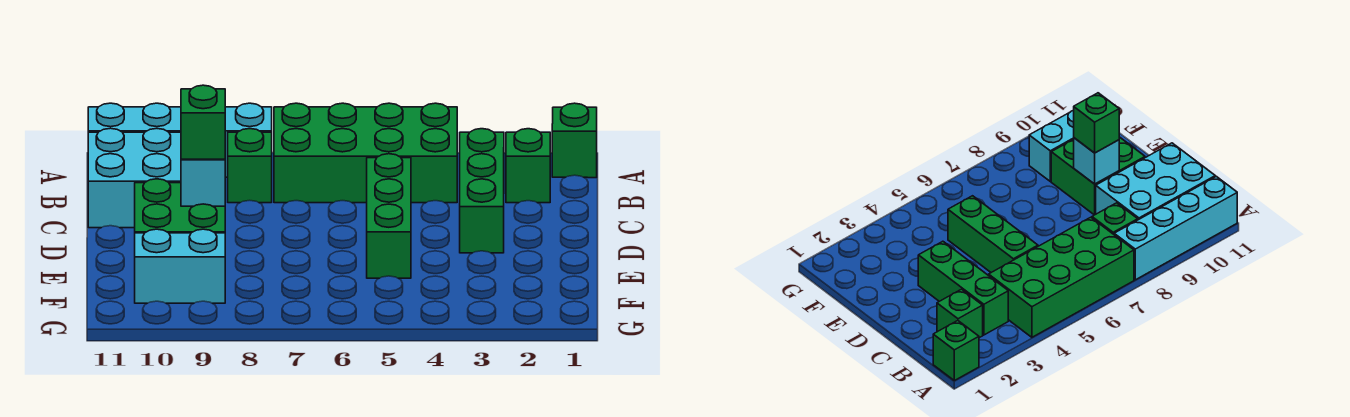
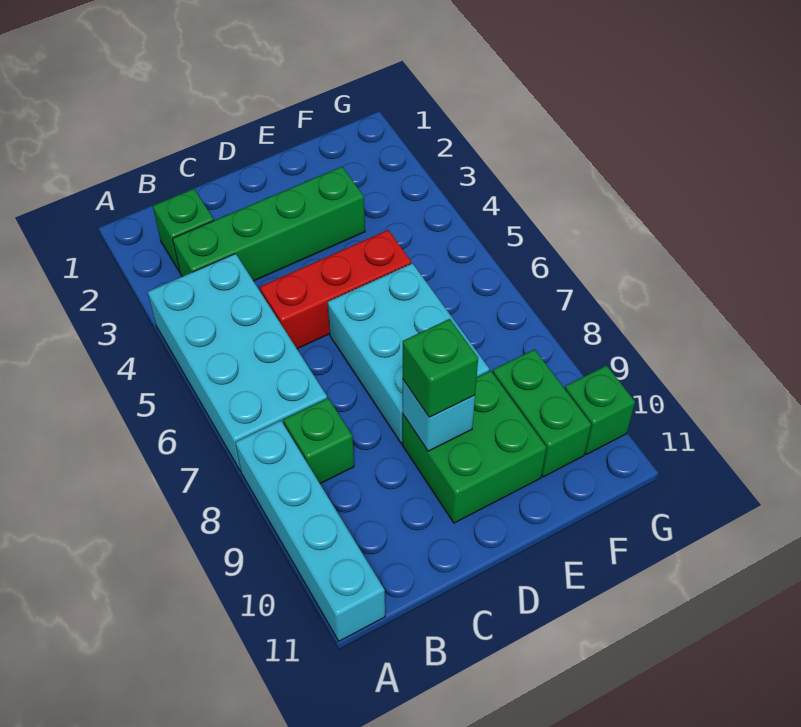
green 1x1 brick [552,103,597,178] -> green 1x1 brick moved to [565,365,635,454]
green 2x4 brick [274,103,457,203] -> cyan 2x4 brick [148,254,327,471]
green 1x3 brick [460,129,504,253] -> green 1x4 brick [173,167,365,281]
cyan 2x3 brick [88,128,181,228] -> cyan 2x3 brick moved to [327,263,489,443]
green 1x3 brick [367,154,411,278] -> red 1x3 brick [260,230,411,349]
cyan 1x2 brick [135,229,225,303] -> green 1x2 brick [493,349,591,477]

